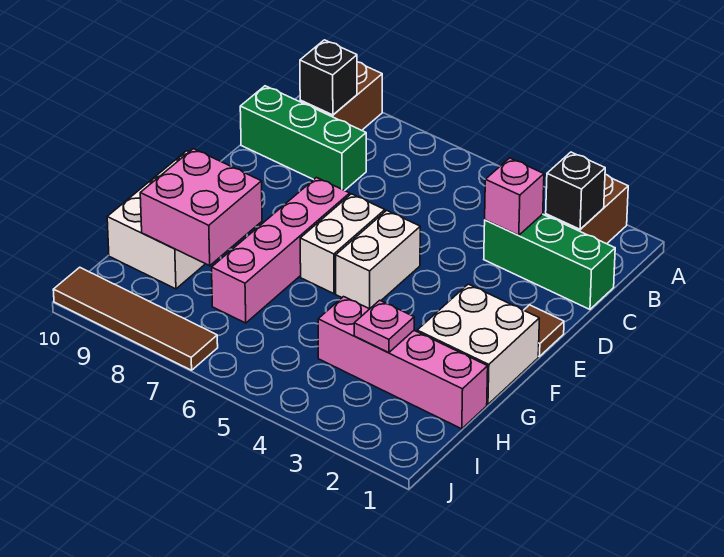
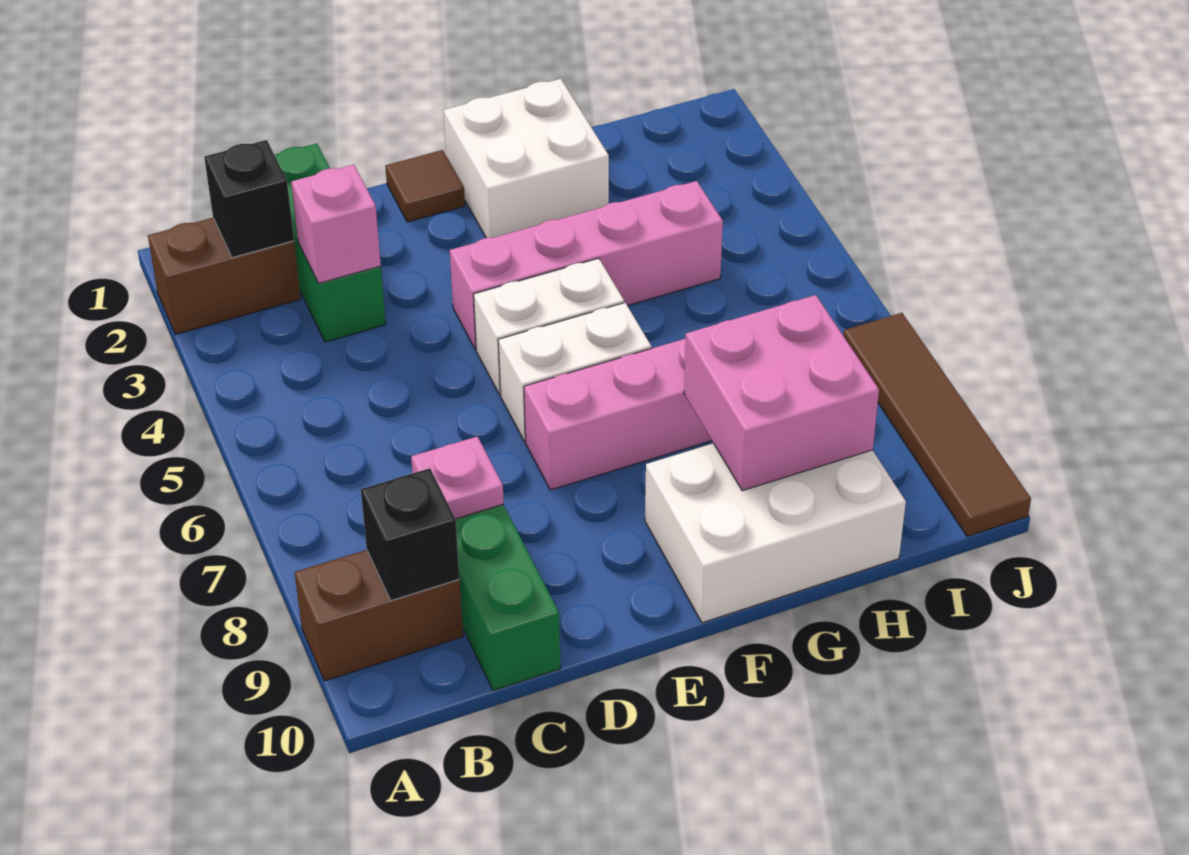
pink 1x4 brick [318,297,488,429] -> pink 1x4 brick turned to [450,181,723,350]
pink 1x1 plate [354,300,414,353] -> pink 1x1 plate moved to [411,437,504,519]

